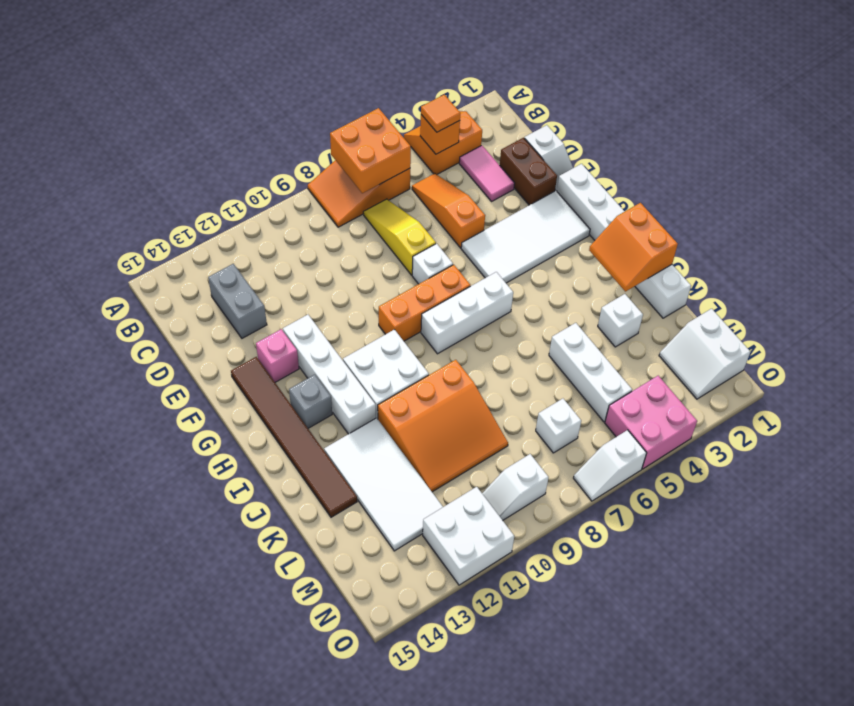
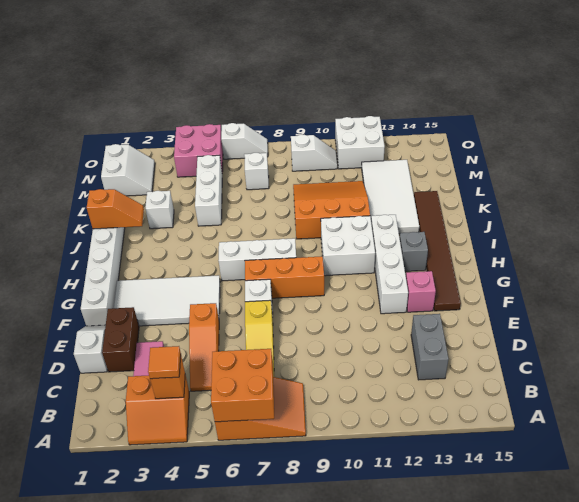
orange 2x2 slope [589,203,678,291] -> orange 1x2 slope [87,189,144,229]

